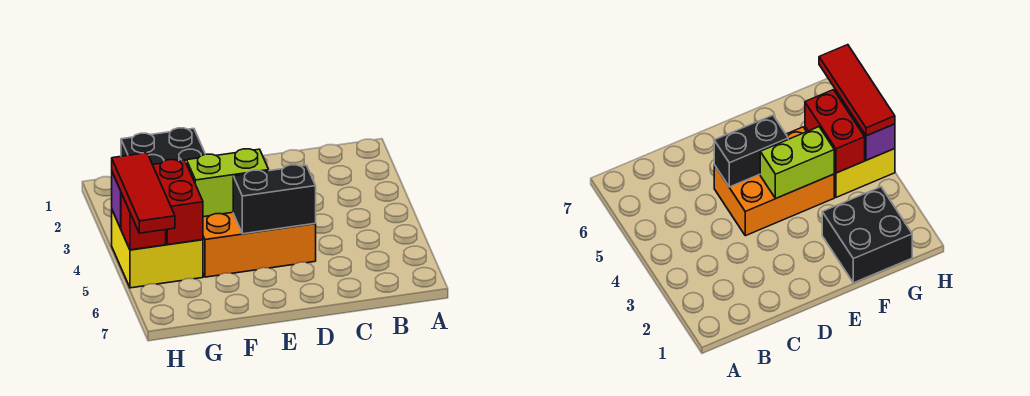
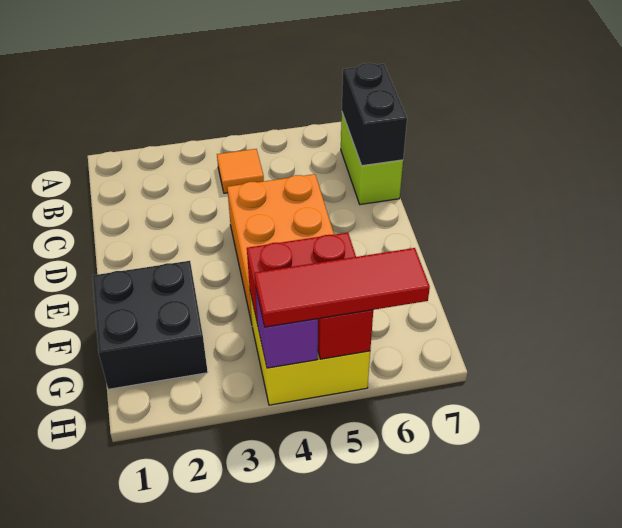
none -> orange 1x1 tile [217,149,264,193]
black 1x2 brick [233,165,316,234] -> black 1x2 brick moved to [342,63,407,166]
lime 1x2 brick [187,149,269,217] -> lime 1x2 brick moved to [341,113,403,205]

